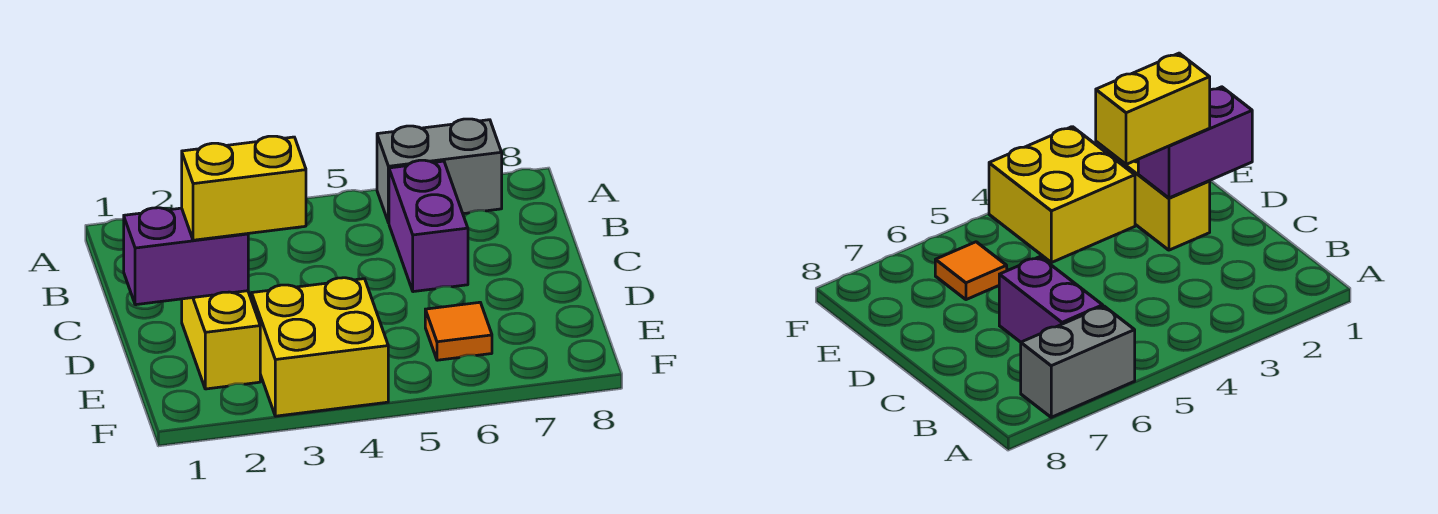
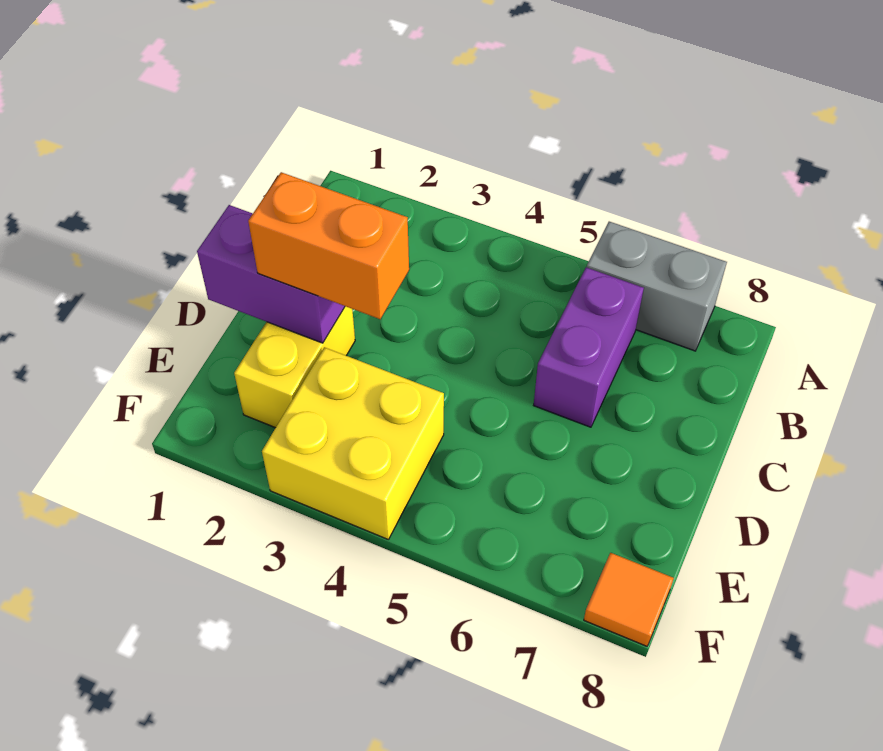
yellow 1x2 brick [182,136,306,240] -> orange 1x2 brick [248,172,409,319]
orange 1x1 tile [425,302,492,360] -> orange 1x1 tile moved to [584,553,674,646]

